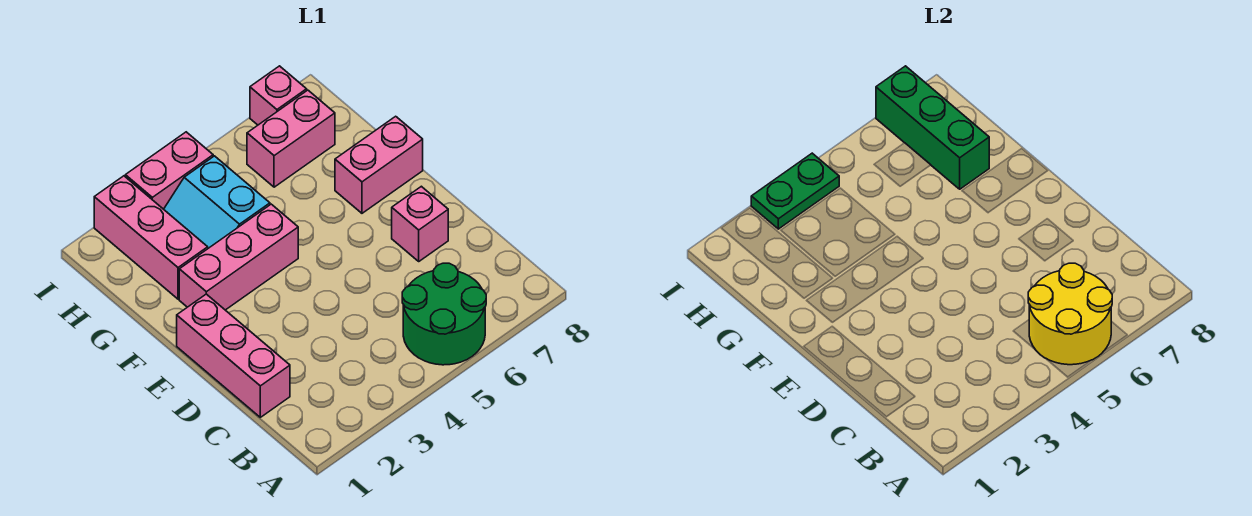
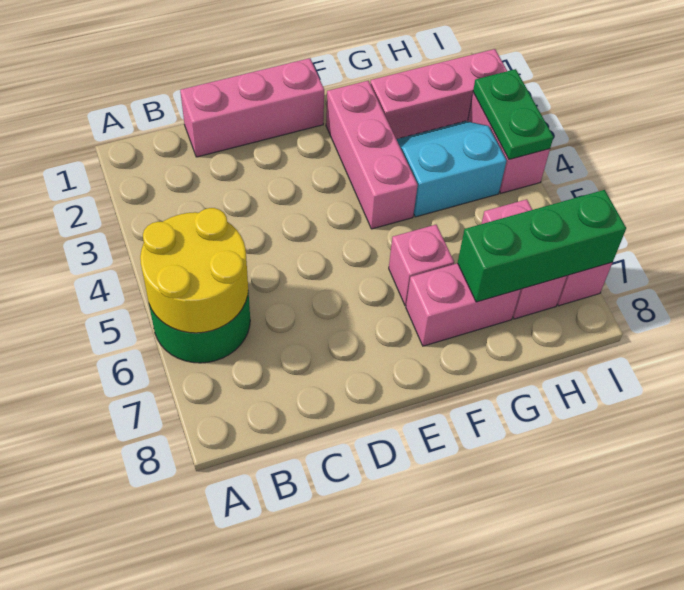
pink 1x1 brick [392,186,448,261] -> pink 1x1 brick moved to [389,225,454,306]
pink 1x2 brick [335,116,423,213] -> pink 1x2 brick turned to [406,263,521,346]

